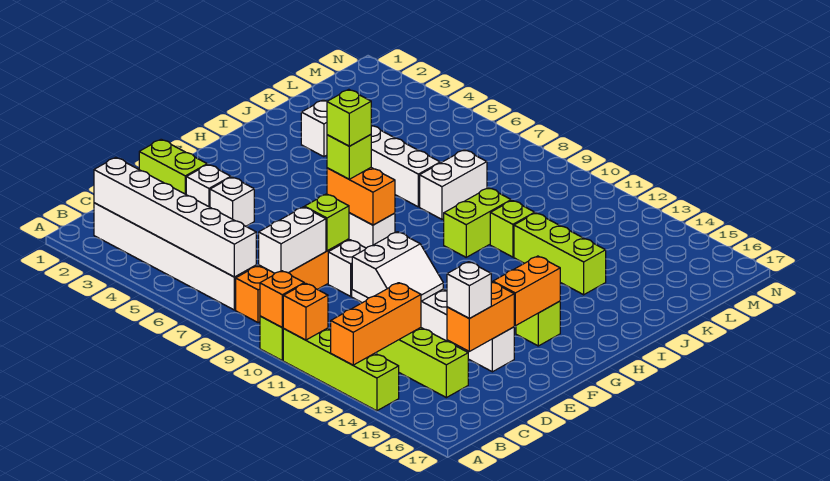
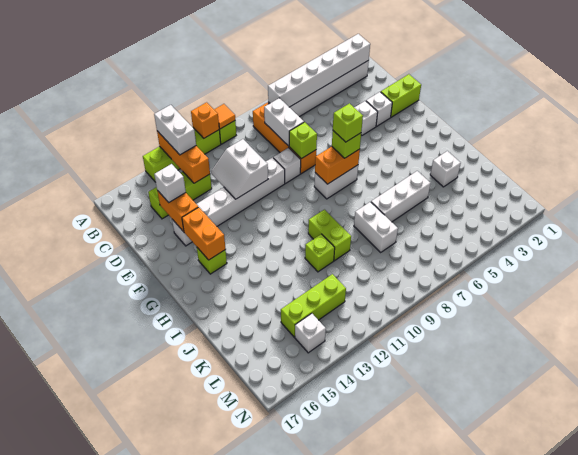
orange 1x1 brick [260,271,304,328] -> orange 1x1 tile [214,104,235,129]
none -> white 1x2 brick [154,105,196,155]
lime 1x3 brick [514,213,606,295] -> lime 1x3 brick moved to [281,274,346,337]
none -> white 1x1 brick [295,313,326,353]

